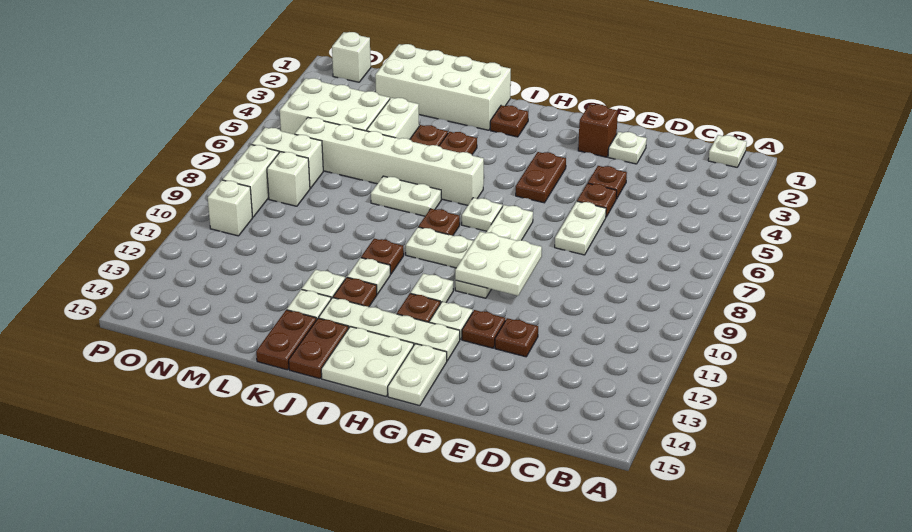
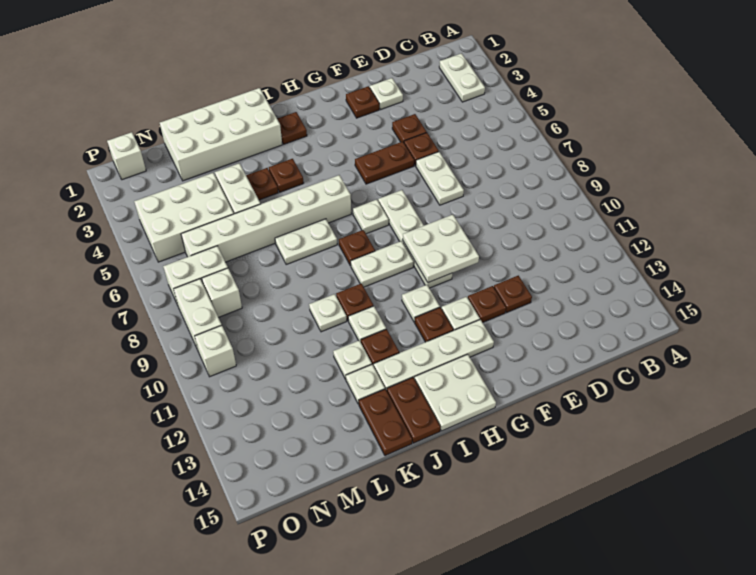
white 1x1 plate [708,135,747,167] -> white 1x1 plate moved to [309,294,347,332]
brown 1x1 brick [578,104,618,157] -> brown 1x1 plate [346,86,379,118]
brown 1x2 plate [516,152,566,203] -> brown 1x2 plate turned to [355,142,414,184]
white 1x2 plate [388,344,447,406] -> white 1x2 plate moved to [439,53,485,102]

